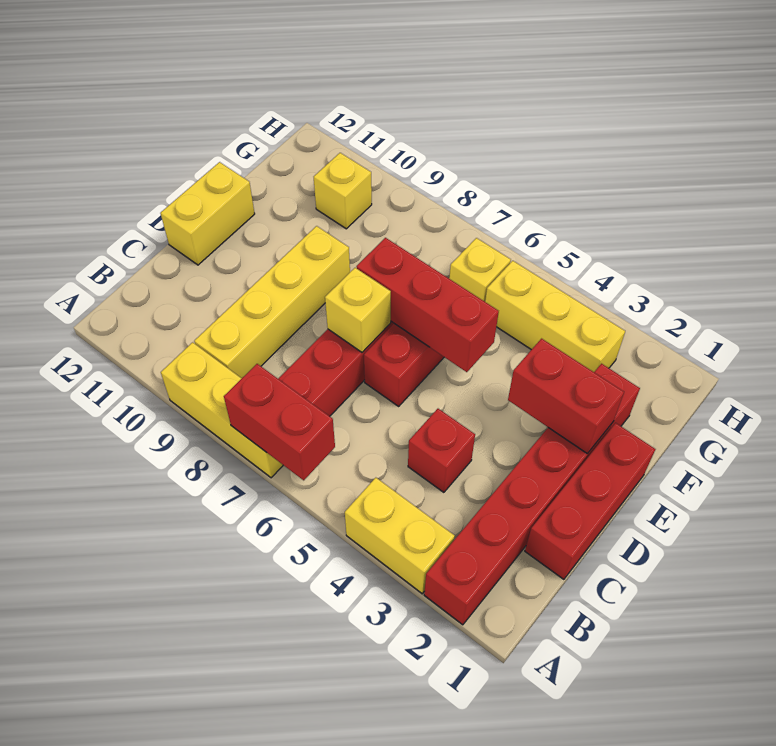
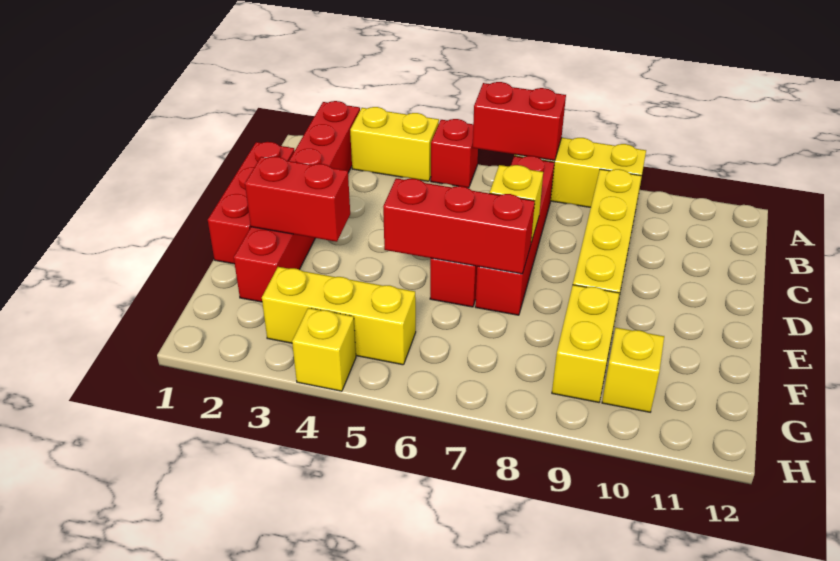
red 1x1 brick [408,409,475,492] -> red 1x1 brick moved to [431,119,478,188]
yellow 1x2 brick [160,162,255,265] -> yellow 1x2 brick moved to [552,285,619,402]
yellow 1x1 brick [449,238,511,302] -> yellow 1x1 brick moved to [292,308,356,391]

